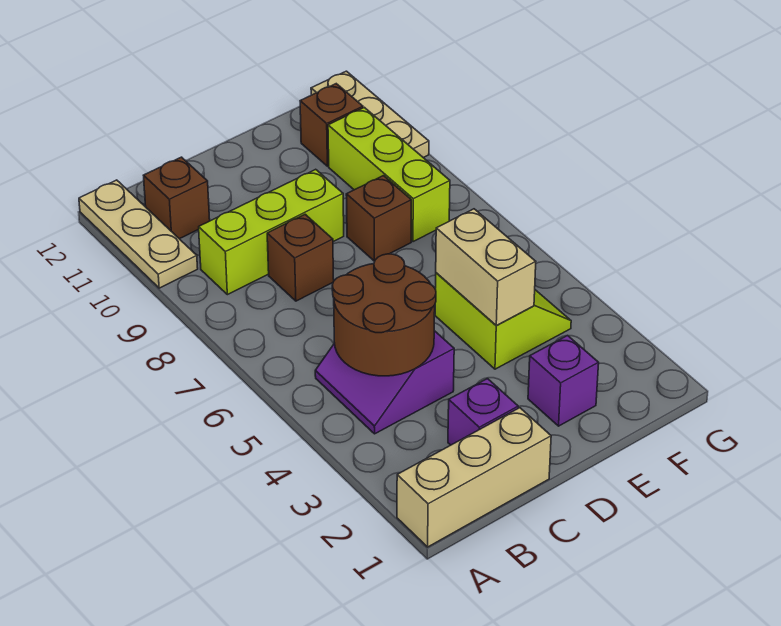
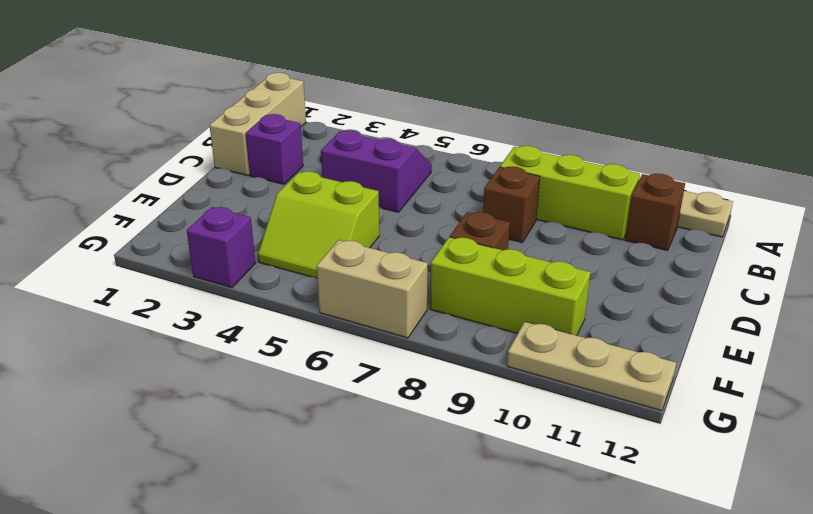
brown 2x2 round brick [332,254,436,376] -> none
lime 1x3 brick [199,169,344,295] -> lime 1x3 brick turned to [500,146,640,240]
purple 1x1 brick [528,335,599,426] -> purple 1x1 brick moved to [187,207,256,288]
tan 1x2 brick [436,209,536,325] -> tan 1x2 brick moved to [317,240,428,338]
brown 1x1 brick [300,84,363,166] -> none

